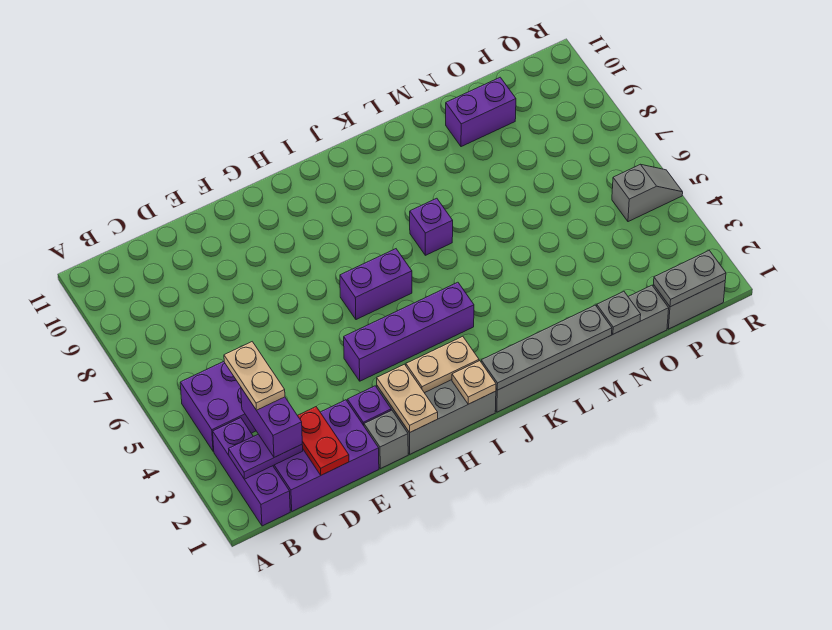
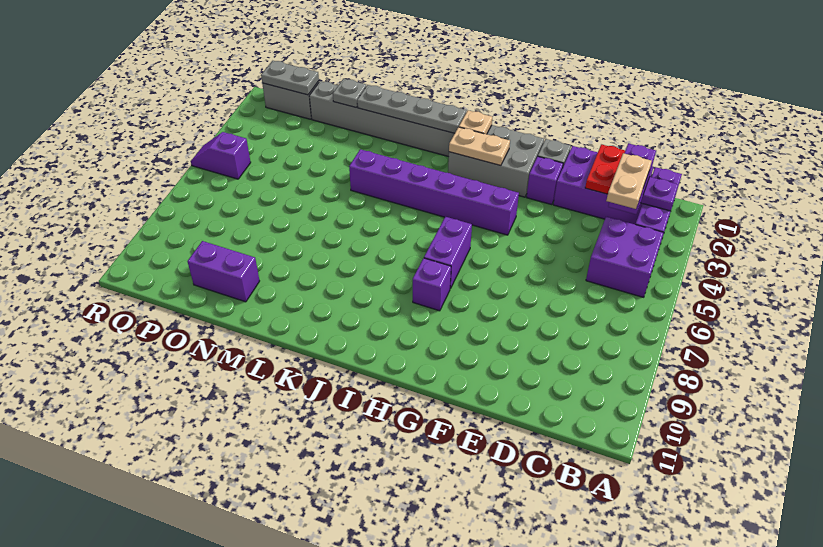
tan 1x2 plate [377,364,438,433] -> none
purple 1x4 brick [344,282,474,381] -> purple 1x6 brick [349,149,519,235]
purple 1x2 brick [340,249,412,320] -> purple 1x2 brick turned to [424,217,472,289]
purple 1x1 brick [410,198,453,255] -> purple 1x1 brick moved to [413,258,451,311]
grey 1x2 slope [612,164,683,222] -> purple 1x2 slope [191,132,251,179]

